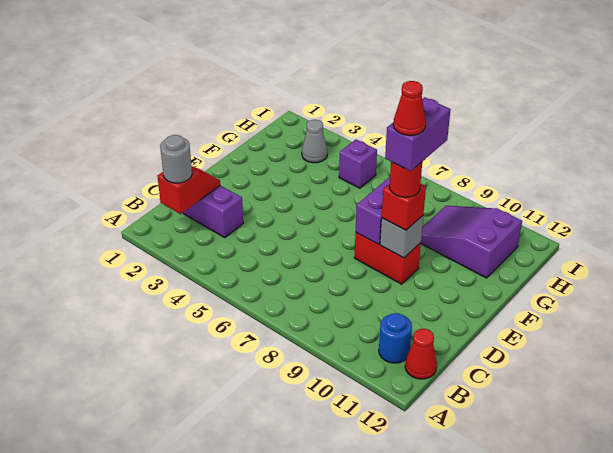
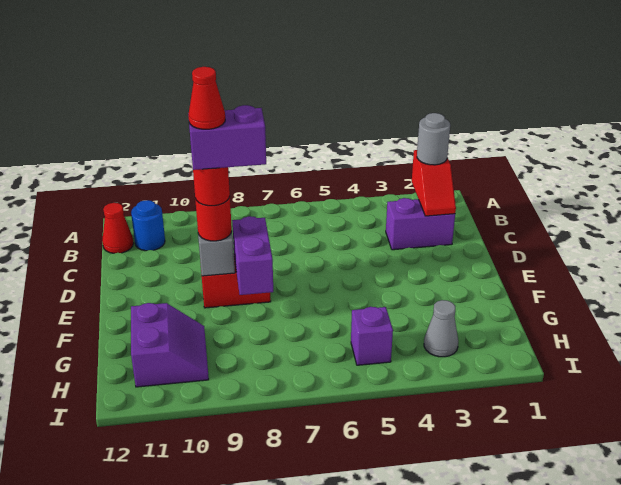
red 1x1 brick [382,184,426,230] -> red 1x1 round brick [195,197,232,241]
purple 1x2 brick [385,97,451,171] -> purple 1x2 brick turned to [188,105,266,170]
purple 2x3 slope [421,206,522,278] -> purple 2x2 slope [131,303,209,387]

